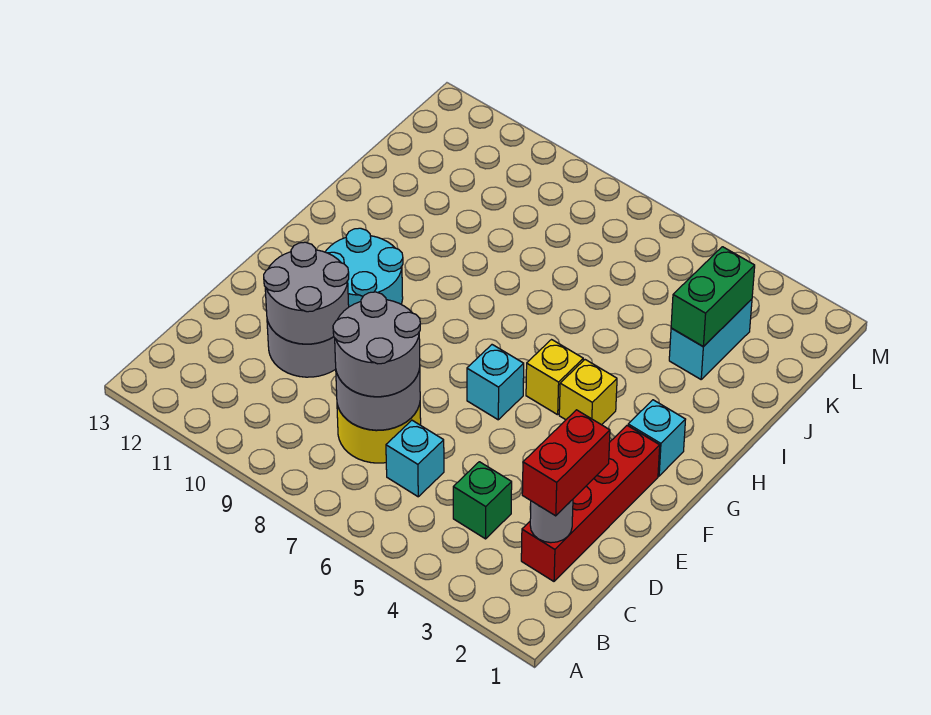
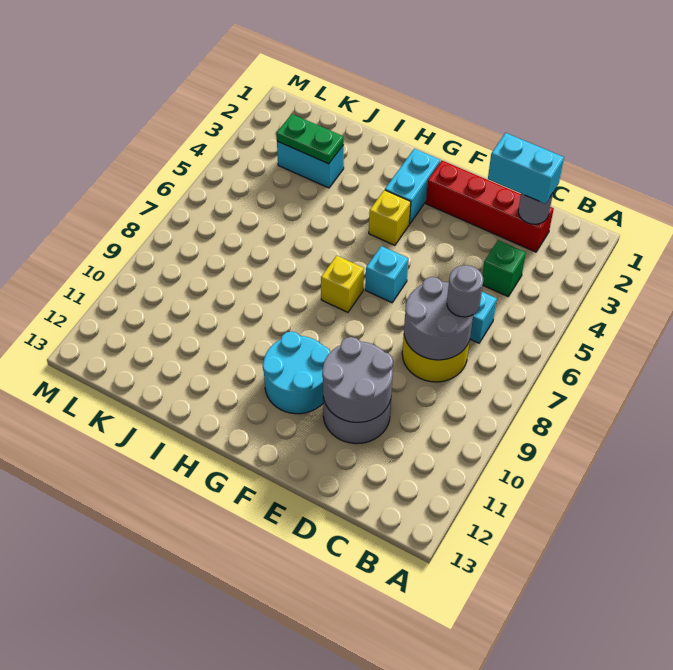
red 1x2 brick [522,410,610,516] -> cyan 1x2 brick [488,133,564,204]
grey 2x2 round brick [333,292,420,397] -> grey 1x1 round brick [447,265,483,317]
cyan 1x1 brick [628,400,686,476] -> cyan 1x2 brick [385,149,440,224]
yellow 1x1 brick [526,340,583,415] -> yellow 1x1 brick moved to [321,256,364,312]
green 1x2 brick [671,247,755,347] -> green 1x2 plate [276,114,344,164]

